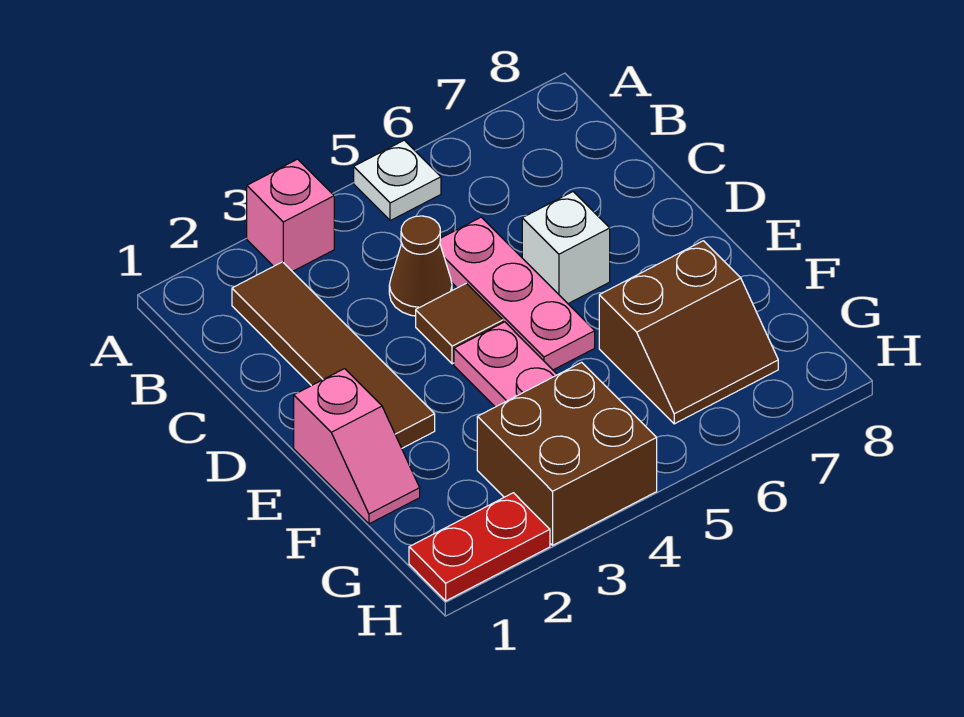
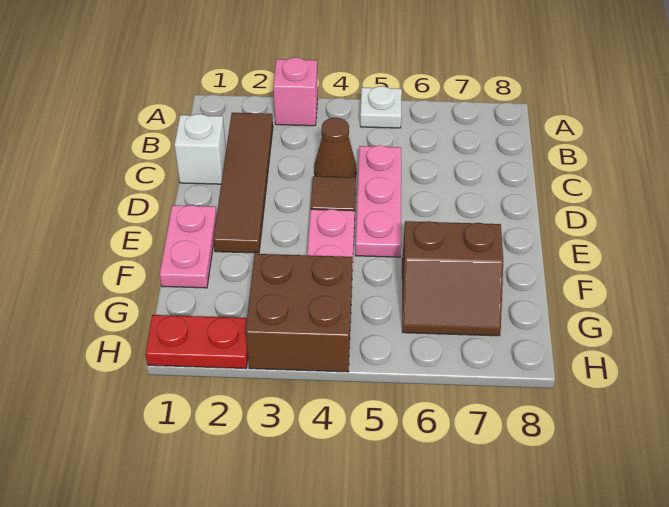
white 1x1 brick [522,192,610,304] -> white 1x1 brick moved to [174,114,226,184]
pink 1x2 slope [294,369,420,524] -> pink 1x2 plate [160,205,217,288]

